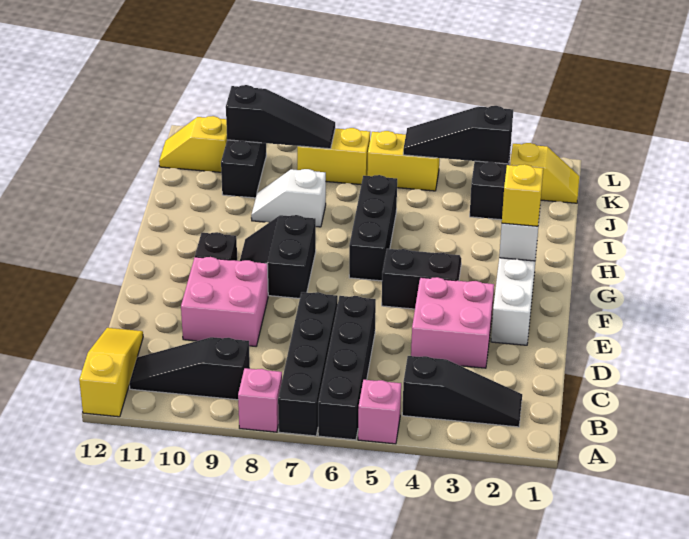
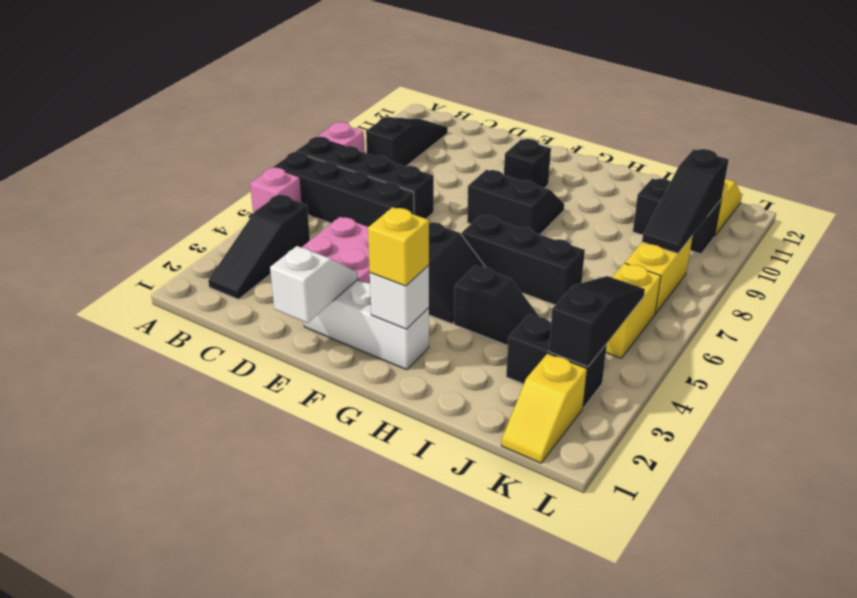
yellow 1x3 slope [79,328,143,417] -> none
pink 2x2 brick [181,257,268,346] -> none
none -> black 1x2 slope [454,265,539,346]
white 1x2 slope [251,169,326,227] -> white 1x2 slope moved to [270,246,358,323]

